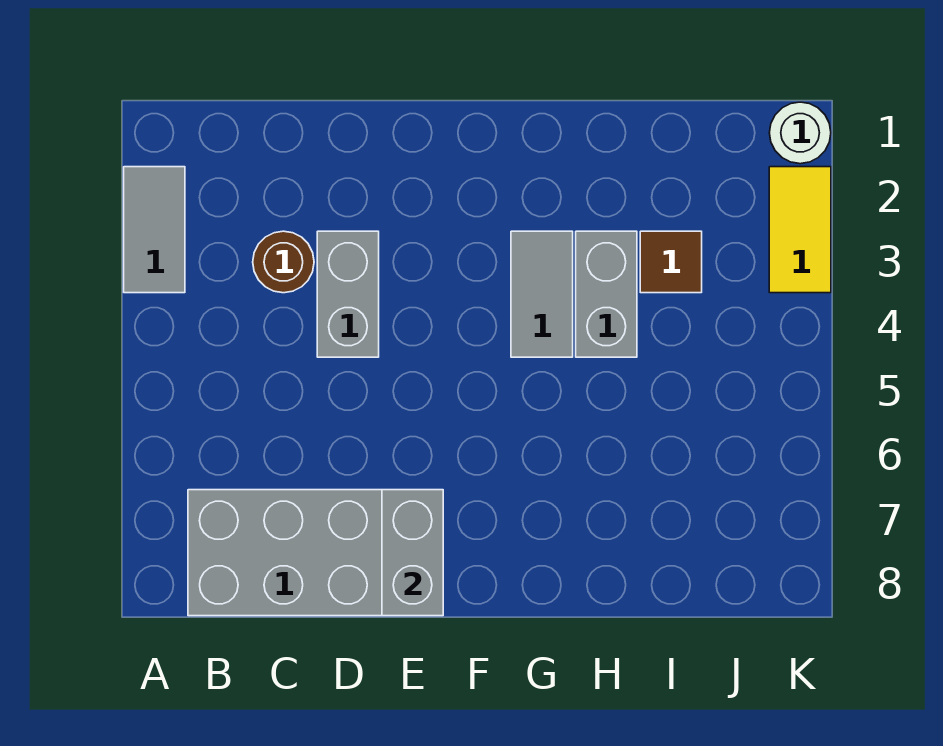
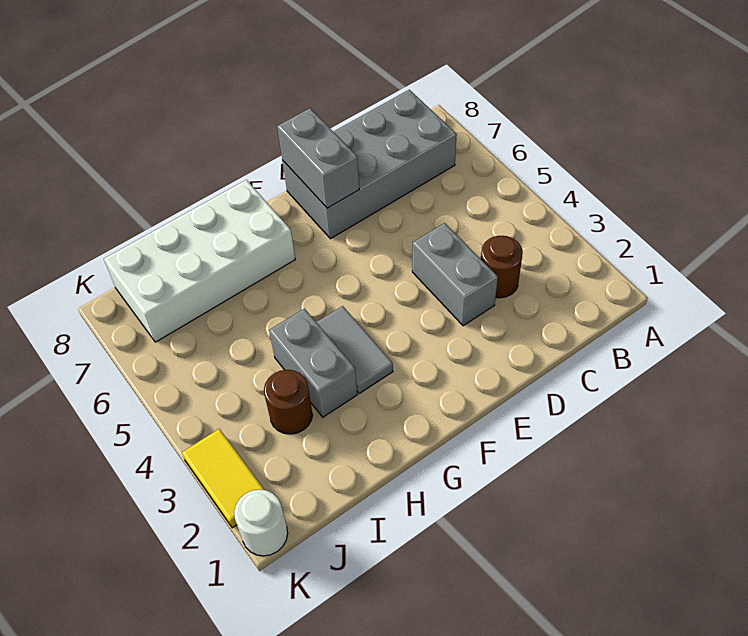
grey 1x2 tile [124,167,185,293] -> none
none -> white 2x4 brick [104,180,295,342]
brown 1x1 tile [640,231,702,293] -> brown 1x1 round brick [264,370,313,434]

